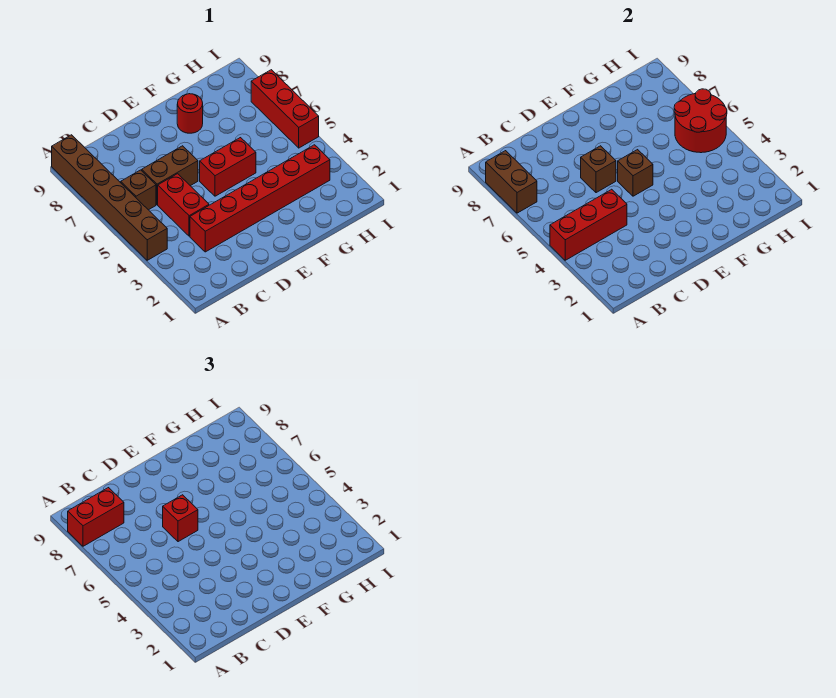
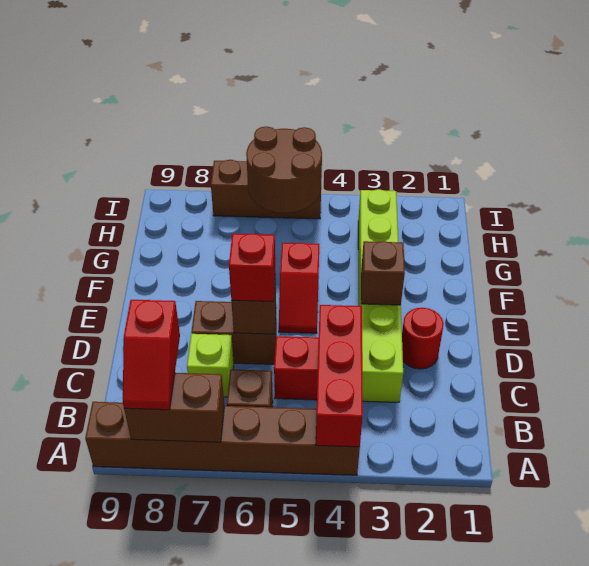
red 1x2 brick [68,488,124,546] -> red 1x2 slope [123,300,180,410]
red 1x6 brick [190,145,330,252] -> lime 1x6 brick [358,189,403,402]
brown 1x2 brick [142,146,198,205] -> brown 1x2 brick turned to [191,301,277,364]
none -> lime 1x1 brick [187,334,234,397]
red 1x2 brick [200,138,256,196] -> red 1x2 slope [279,243,319,333]
brown 1x1 brick [618,150,653,196] -> brown 1x1 brick moved to [361,241,405,305]
red 1x1 round brick [177,94,203,133] -> red 1x1 round brick moved to [402,308,444,369]
red 2x2 round brick [674,89,727,153] -> brown 2x2 round brick [246,126,322,213]
red 1x3 brick [251,70,319,148] -> brown 1x3 brick [211,160,322,219]

